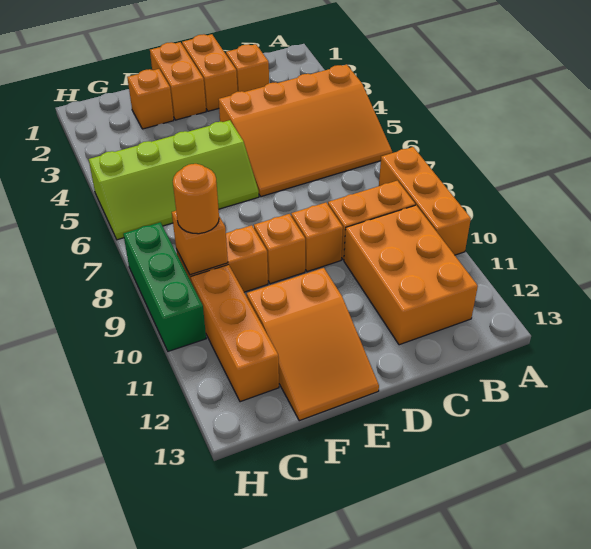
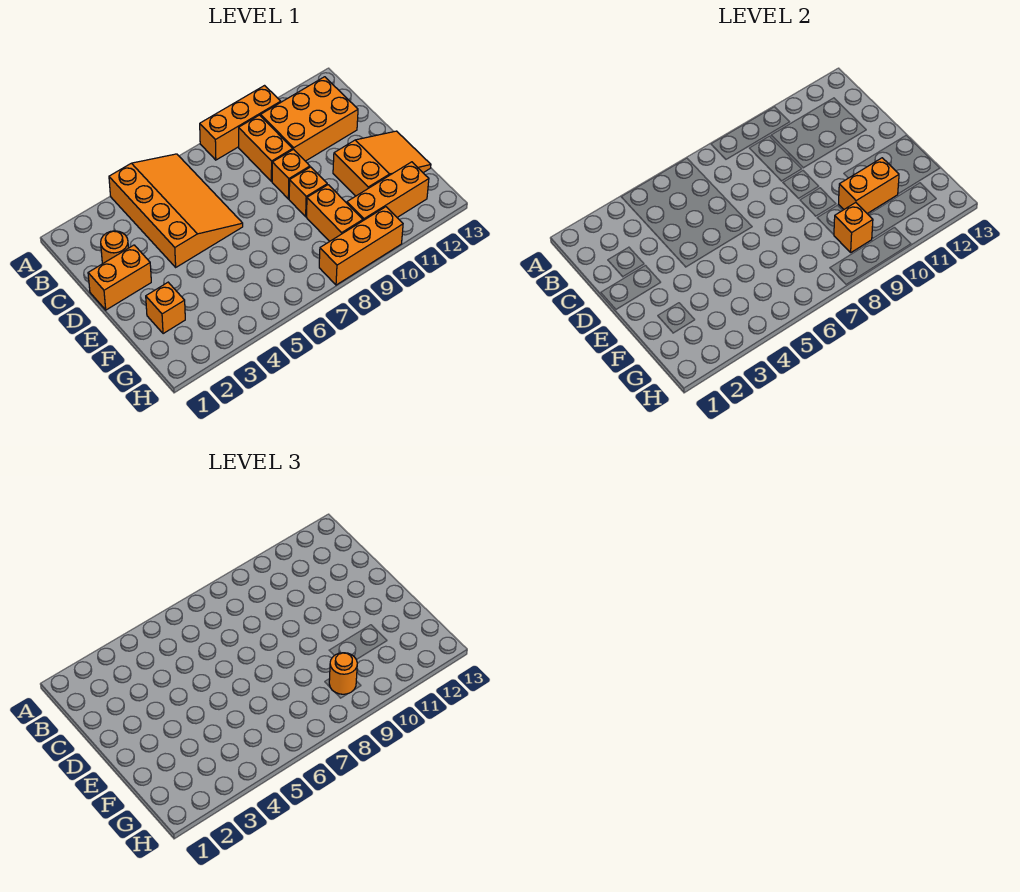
orange 1x1 brick [226,44,269,92] -> orange 1x1 round brick [101,231,128,263]
orange 1x2 brick [150,42,206,120] -> orange 1x2 brick moved to [839,158,899,213]
lime 2x4 slope [89,120,259,240] -> none
green 1x3 brick [123,222,206,351] -> orange 1x3 brick [319,207,403,285]

